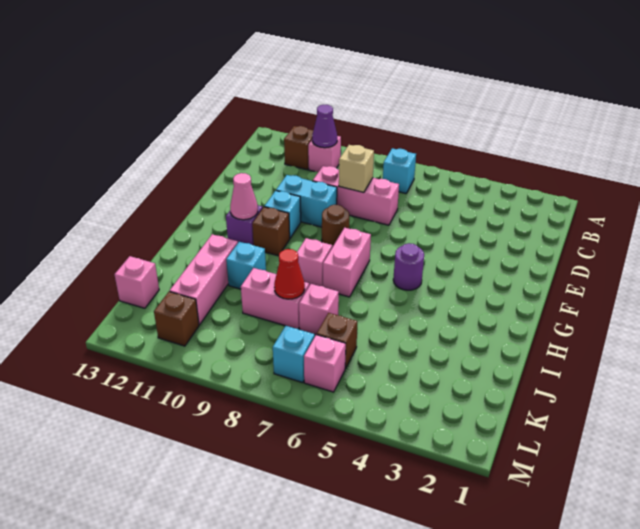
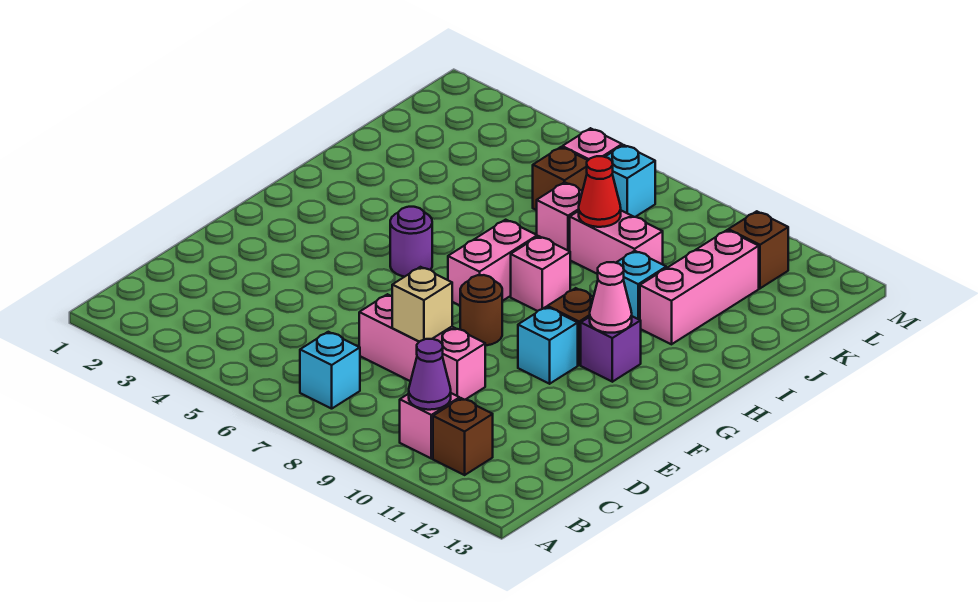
cyan 1x2 brick [276,175,337,227] -> none
pink 1x1 brick [114,256,159,308] -> none

